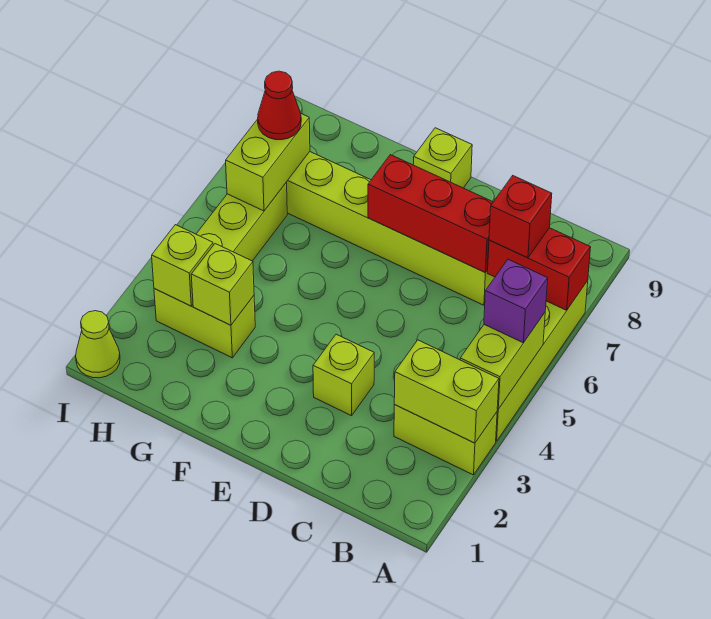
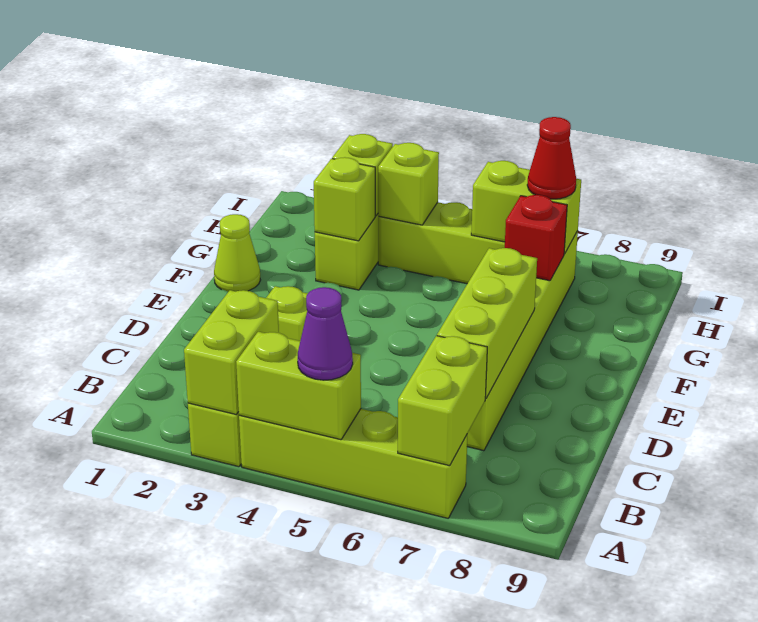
purple 1x1 brick [484,259,548,343] -> purple 1x1 cone [298,287,353,380]
red 1x2 brick [488,228,591,310] -> lime 1x2 brick [398,336,487,466]
red 1x1 brick [489,176,552,258] -> red 1x1 brick moved to [505,195,567,281]
red 1x3 brick [368,155,493,273] -> lime 1x3 brick [437,248,537,399]
lime 1x1 brick [413,128,472,188] -> lime 1x1 brick moved to [378,143,439,225]
lime 1x1 cone [76,311,120,378] -> lime 1x1 cone moved to [214,214,260,292]

